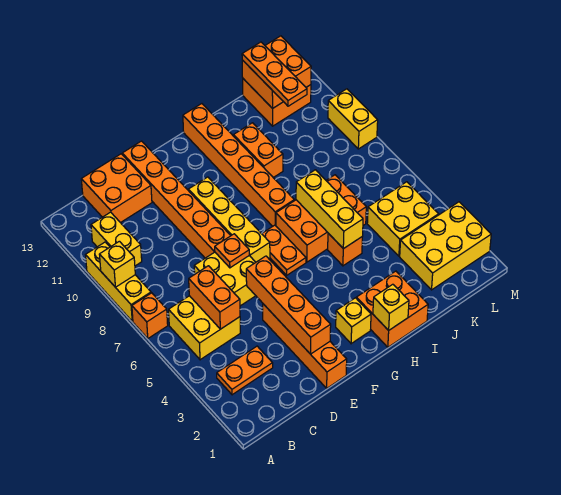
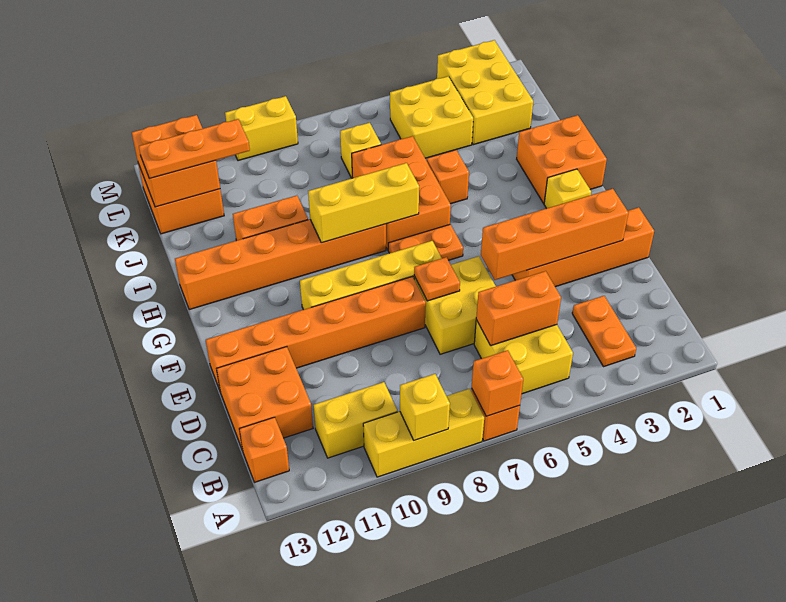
none -> orange 1x1 brick [472,350,523,416]
none -> orange 1x1 brick [239,417,289,482]
yellow 1x1 brick [373,284,409,330] -> yellow 1x1 brick moved to [340,123,381,178]
yellow 1x3 brick [296,170,363,249] -> yellow 1x3 brick moved to [308,163,419,243]

